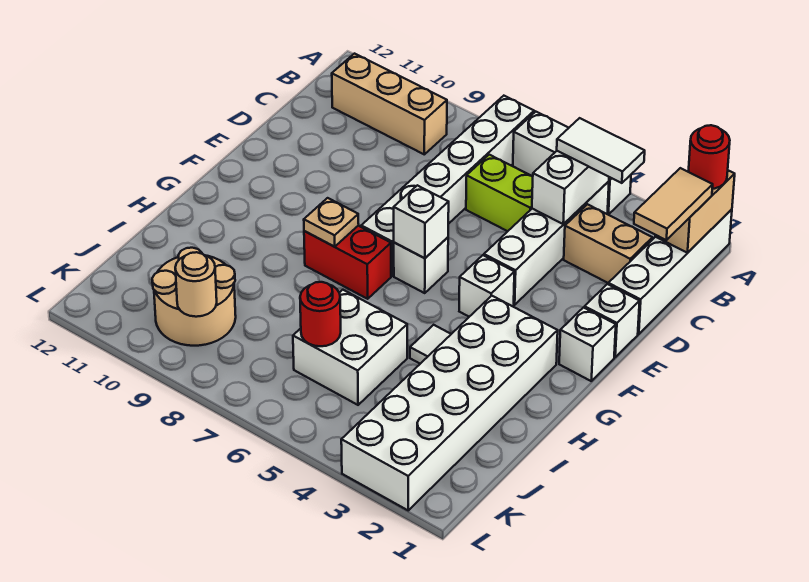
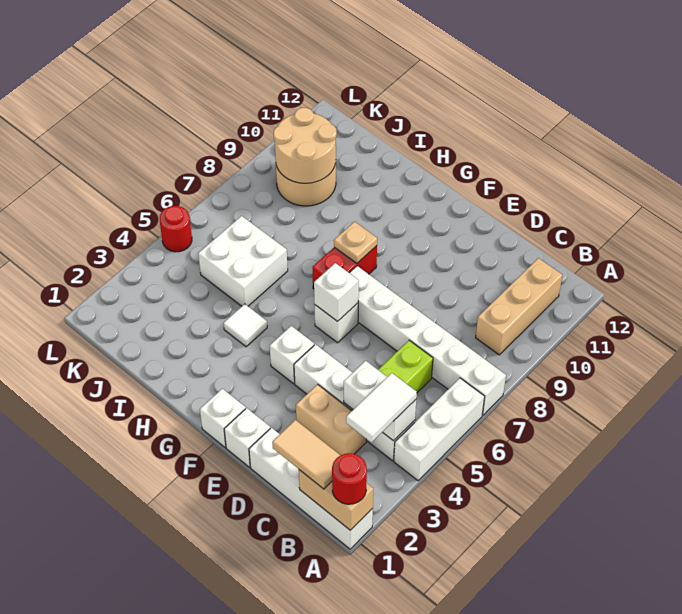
tan 1x2 brick [564,204,652,283] -> tan 1x2 brick turned to [296,384,366,455]
white 2x6 brick [341,296,558,510] -> none
red 1x1 round brick [300,282,341,346] -> red 1x1 round brick moved to [160,206,192,252]
tan 1x1 round brick [175,252,217,317] -> tan 2x2 round brick [274,108,337,183]

